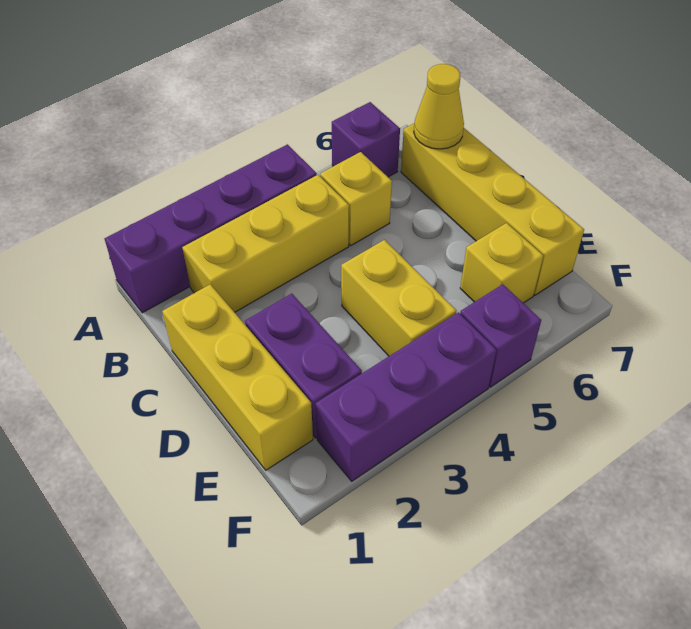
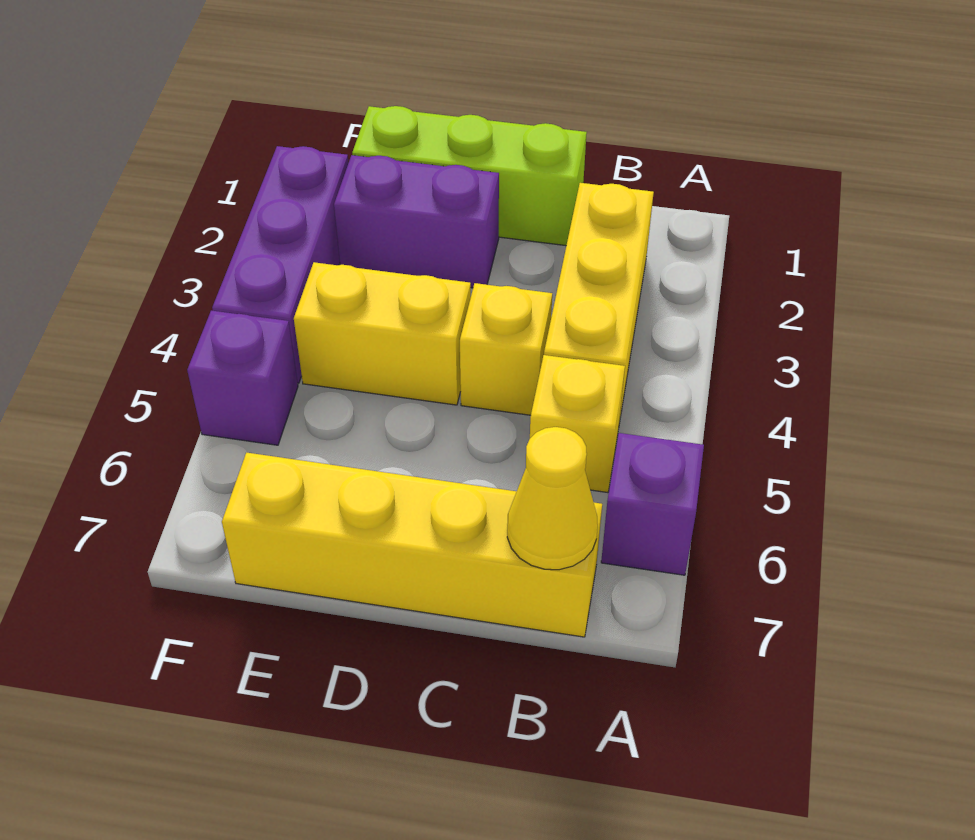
purple 1x4 brick [105,144,317,313] -> none
yellow 1x3 brick [162,284,313,470] -> lime 1x3 brick [352,106,587,246]
yellow 1x1 brick [460,223,543,303] -> yellow 1x1 brick moved to [460,283,552,415]

